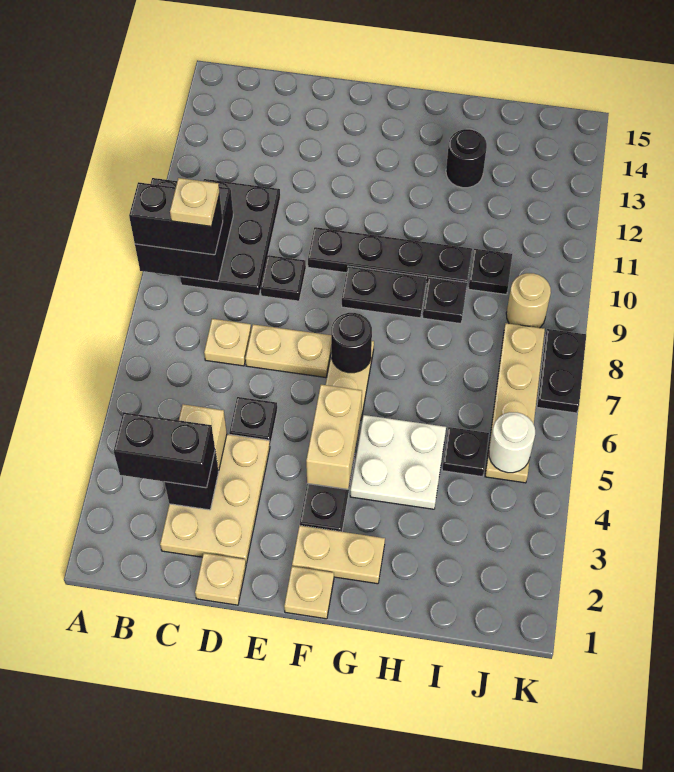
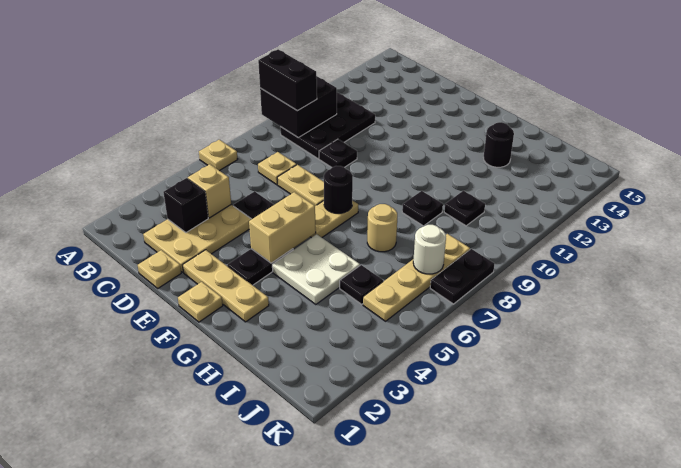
black 1x2 brick [114,412,215,488] -> none
tan 1x1 plate [170,178,220,226] -> tan 1x1 plate moved to [199,140,238,171]
black 1x4 plate [308,227,472,284] -> none
tan 1x2 plate [292,525,385,584] -> tan 1x3 plate [183,250,269,322]
black 1x2 plate [342,266,427,318] -> none
white 1x1 round brick [489,412,535,473] -> white 1x1 round brick moved to [413,225,446,274]
tan 1x1 round brick [506,273,551,328] -> tan 1x1 round brick moved to [367,204,397,252]

